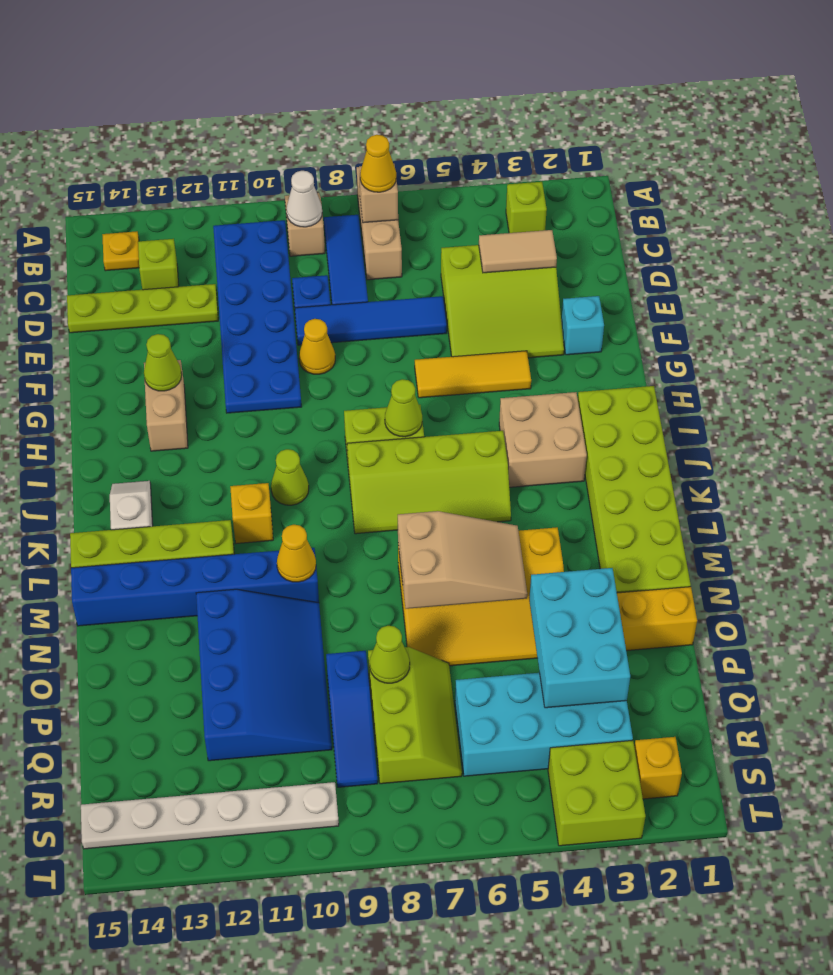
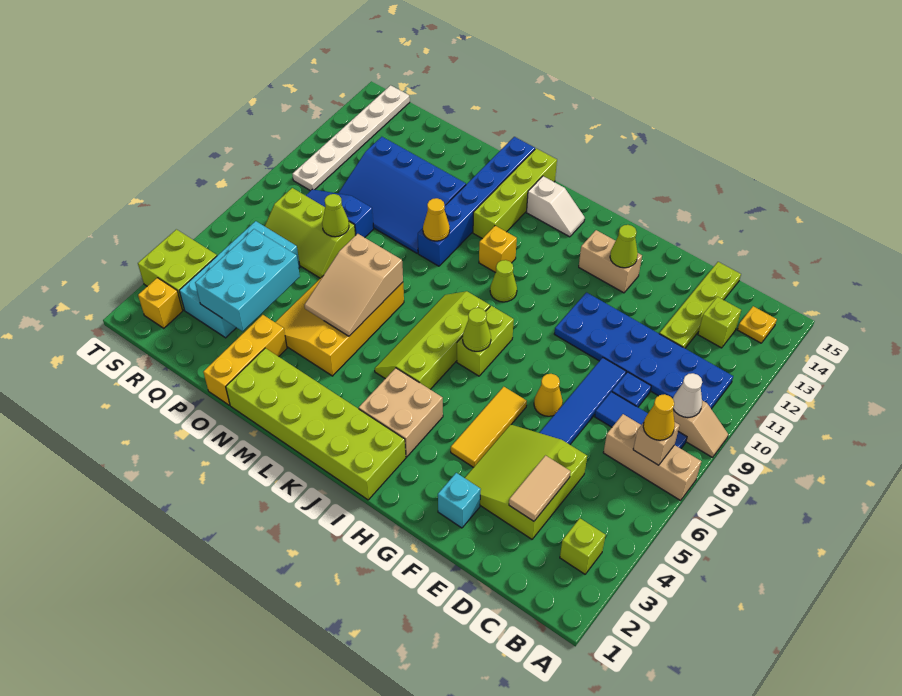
yellow 1x1 cone [299,319,335,374] -> yellow 1x1 cone moved to [534,374,563,416]
cyan 2x3 brick [529,568,630,708] -> cyan 2x3 brick turned to [195,229,300,331]

